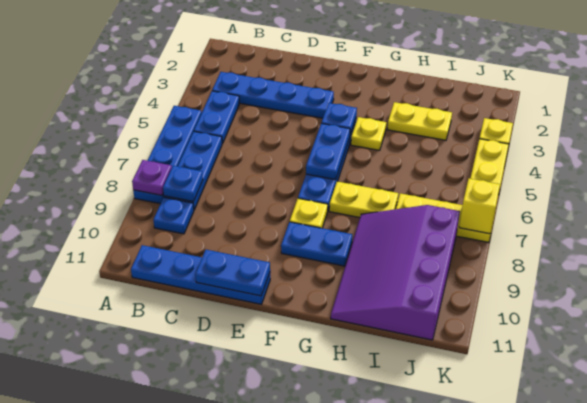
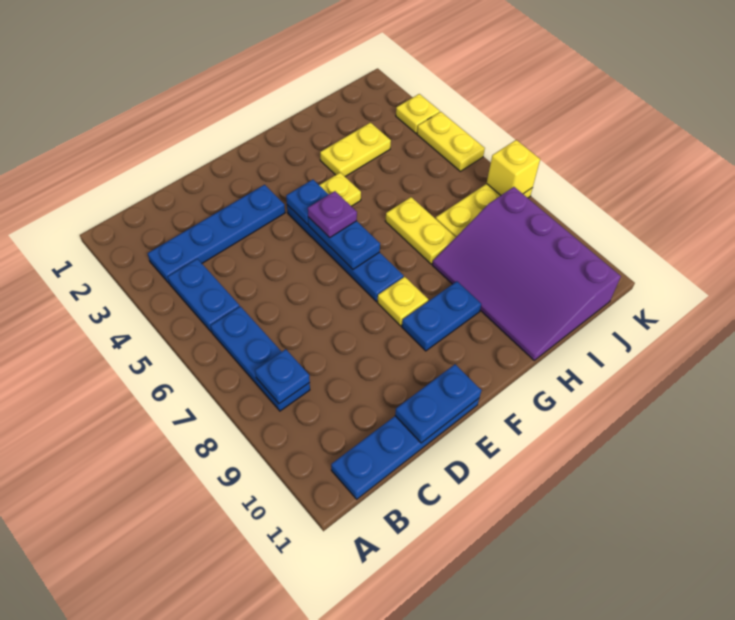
blue 1x4 plate [133,106,202,204] -> none
purple 1x1 plate [132,160,172,196] -> purple 1x1 plate moved to [308,191,357,238]
blue 1x1 plate [153,197,194,234] -> none
yellow 1x2 plate [329,181,398,218] -> yellow 1x2 plate turned to [385,197,456,264]

